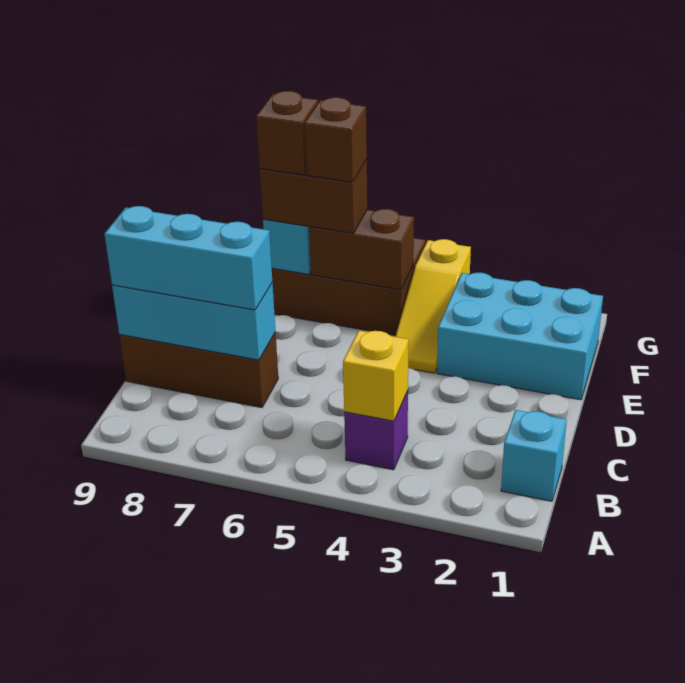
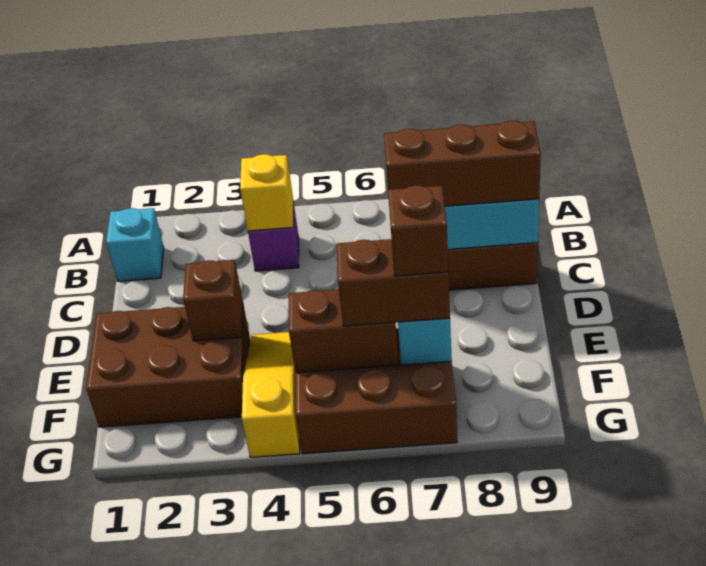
cyan 1x3 brick [105,206,272,310] -> brown 1x3 brick [384,121,541,206]
cyan 2x3 brick [437,273,603,400] -> brown 2x3 brick [86,305,250,427]
brown 1x1 brick [305,97,367,182] -> brown 1x1 brick moved to [183,260,243,341]

